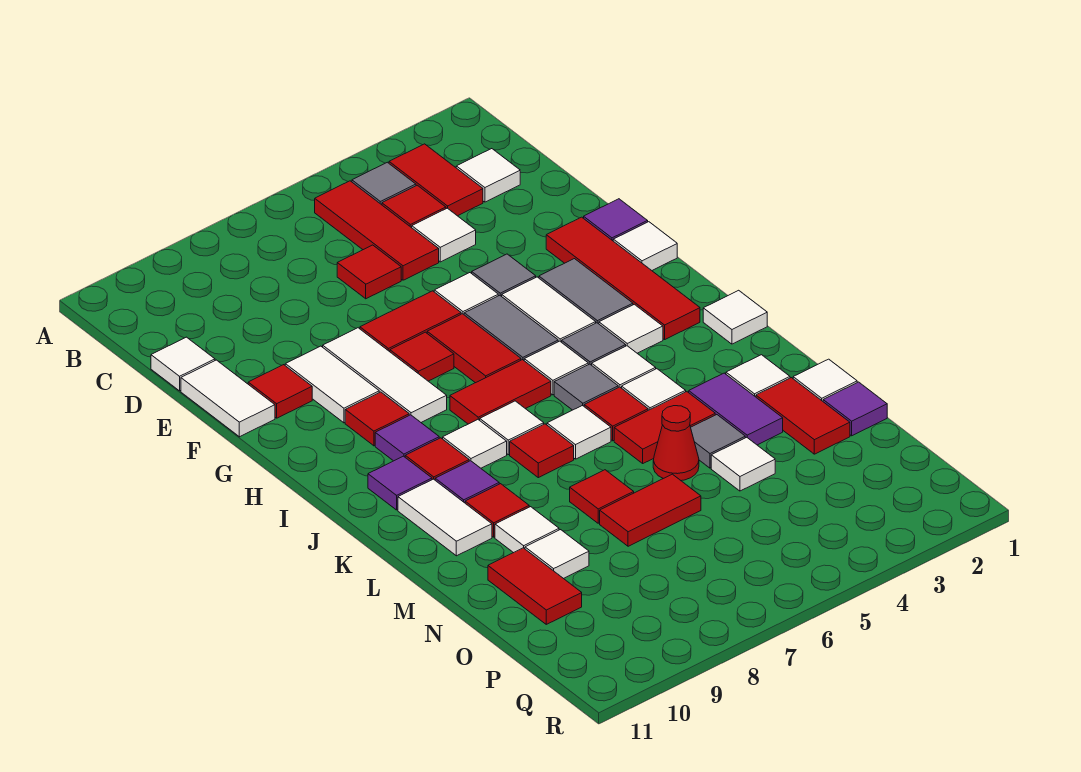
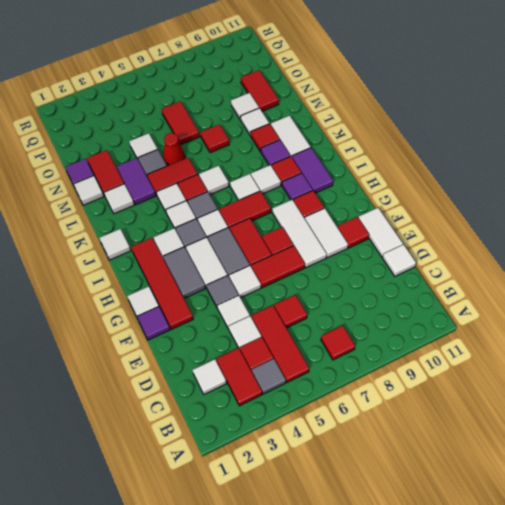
none -> white 1x1 tile [217,296,250,329]
purple 1x1 tile [368,456,432,510] -> purple 1x2 tile [292,148,333,193]
red 1x1 tile [510,424,574,478] -> red 1x1 tile moved to [321,326,355,360]
red 1x2 tile [600,474,701,546] -> red 1x2 tile turned to [162,101,199,145]

